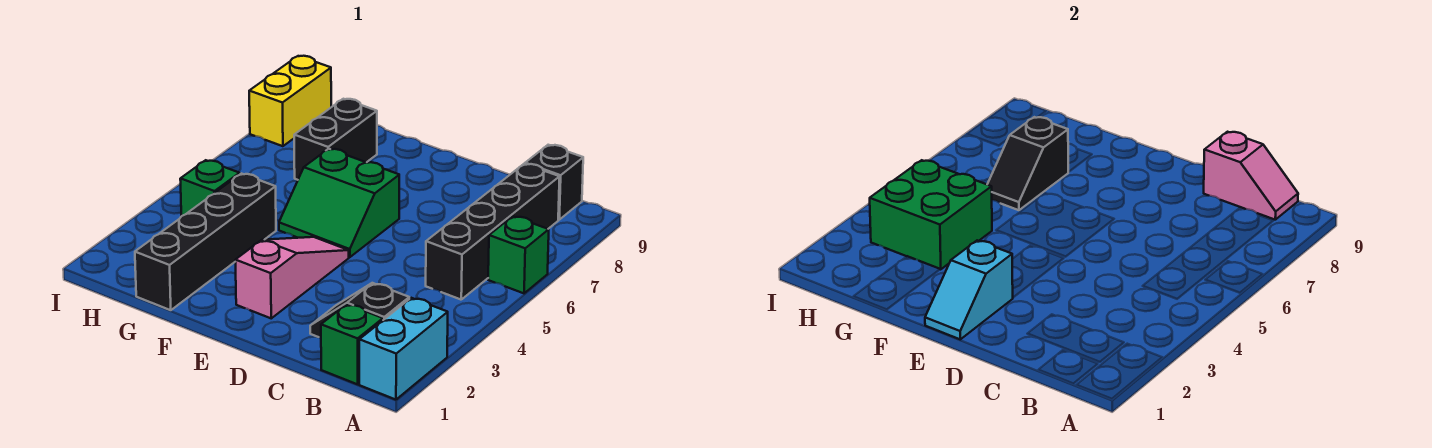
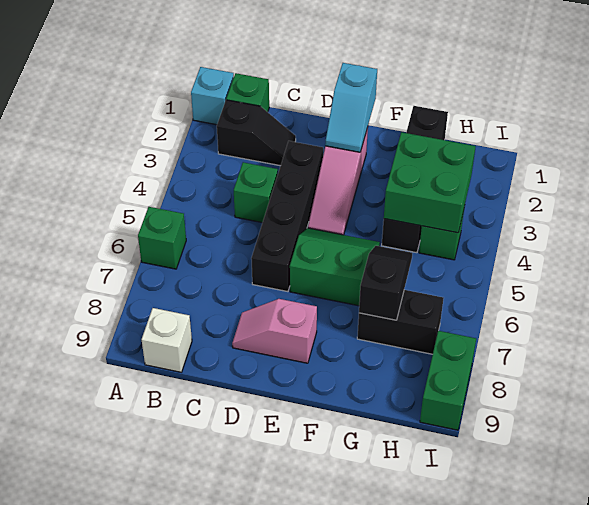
cyan 1x2 brick [359,298,448,400] -> cyan 1x1 brick [191,67,234,125]
black 1x4 brick [426,164,560,300] -> black 1x4 brick moved to [251,141,323,292]
black 1x1 brick [525,145,583,220] -> white 1x1 brick [142,308,192,372]
pink 1x2 slope [1204,132,1298,220] -> pink 1x2 slope moved to [232,299,317,363]
none -> green 1x1 brick [234,162,278,223]
cyan 1x2 slope [925,240,1013,339] -> cyan 1x2 slope turned to [325,63,377,152]
black 1x2 brick [294,99,377,180] -> black 1x2 brick turned to [357,290,443,354]
yellow 1x2 brick [249,56,331,146] -> green 1x2 brick [420,331,476,430]

